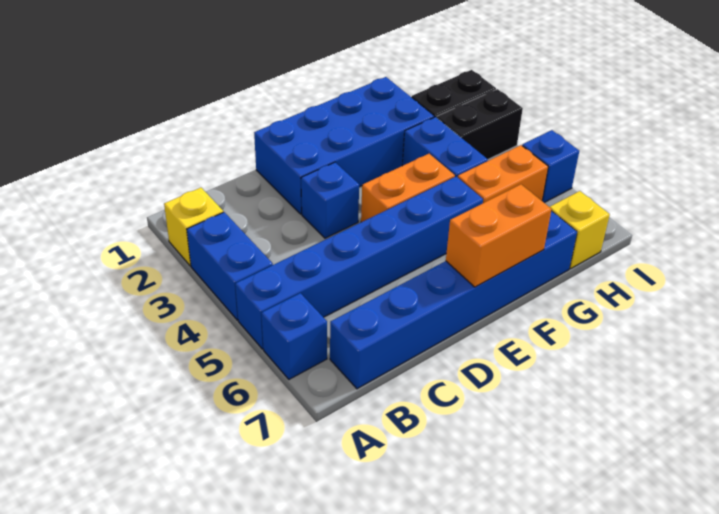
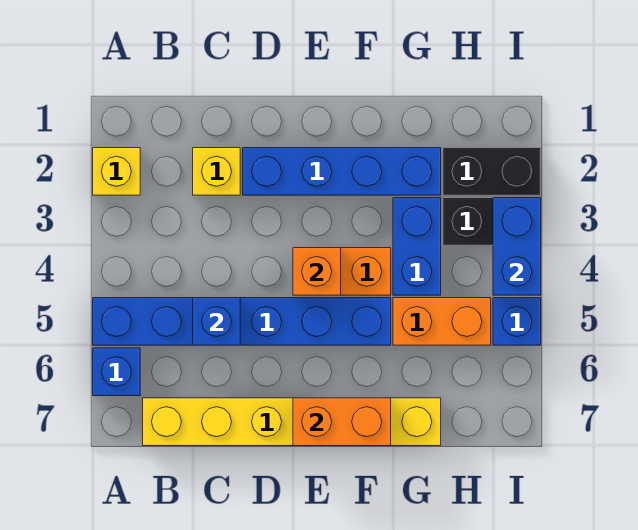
blue 1x2 brick [187,212,273,320] -> blue 1x2 brick moved to [493,198,541,295]
blue 1x6 brick [330,211,577,389] -> yellow 1x6 brick [143,398,441,446]
blue 2x4 brick [254,77,434,214] -> blue 1x4 brick [243,148,441,195]
blue 1x1 brick [301,162,359,238] -> blue 1x1 brick moved to [193,298,240,345]
none -> orange 1x1 brick [293,248,341,295]
yellow 1x1 brick [550,191,610,269] -> yellow 1x1 brick moved to [193,148,240,195]

